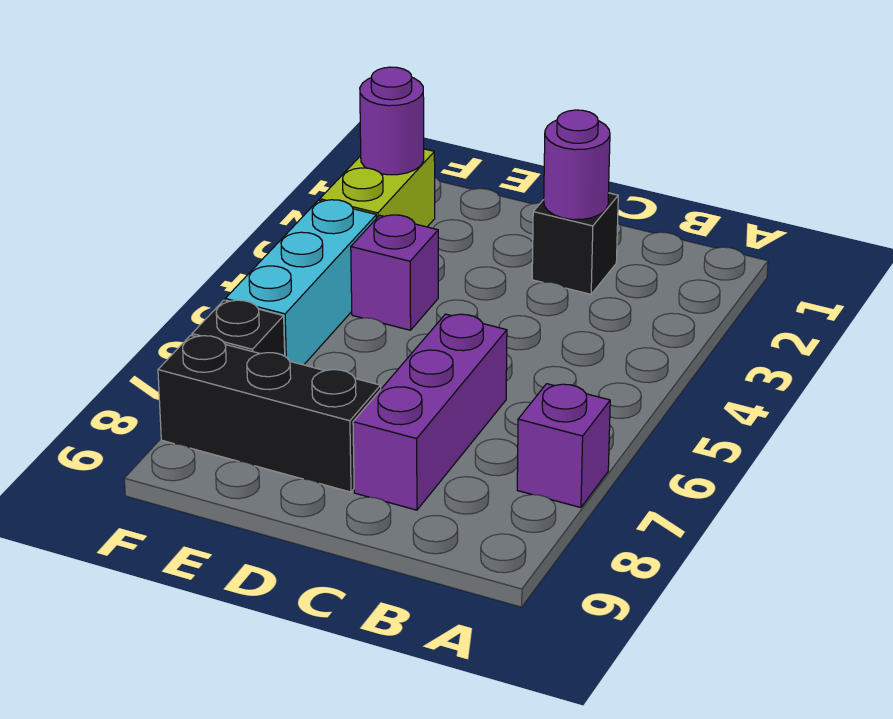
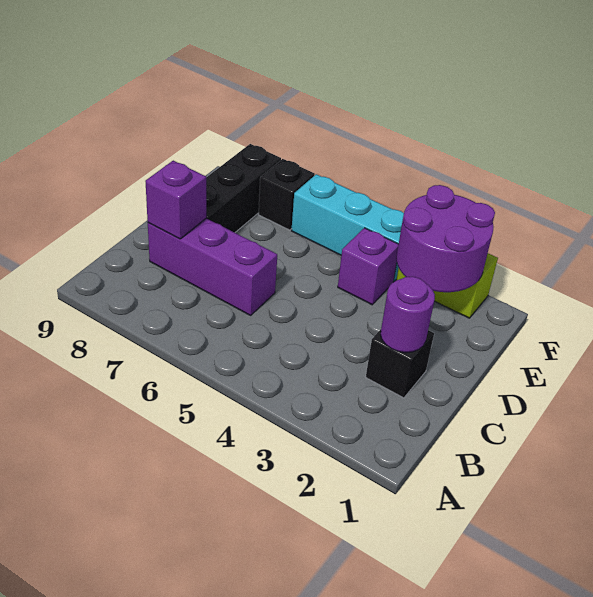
purple 1x1 brick [517,384,610,508] -> purple 1x1 brick moved to [145,161,206,239]
purple 1x1 round brick [360,67,424,175] -> purple 2x2 round brick [396,185,495,292]

